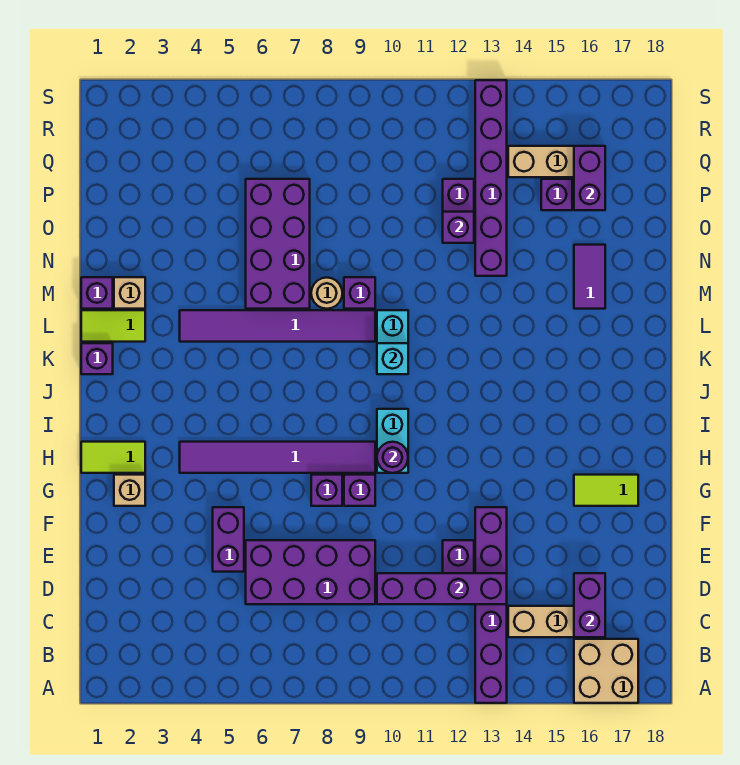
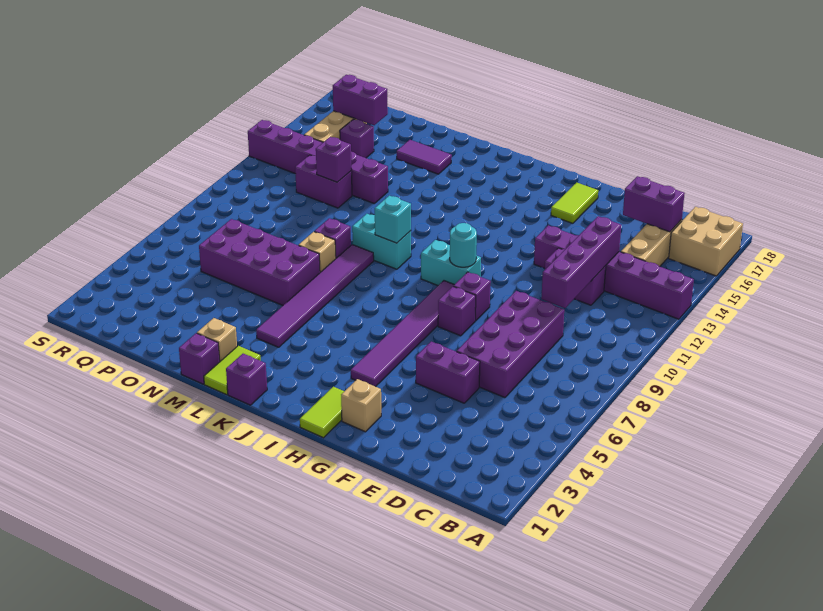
purple 1x1 round brick [377,442,408,473] -> cyan 1x1 round brick [450,223,477,267]
tan 1x1 round brick [311,278,342,309] -> tan 1x1 brick [299,232,336,272]

